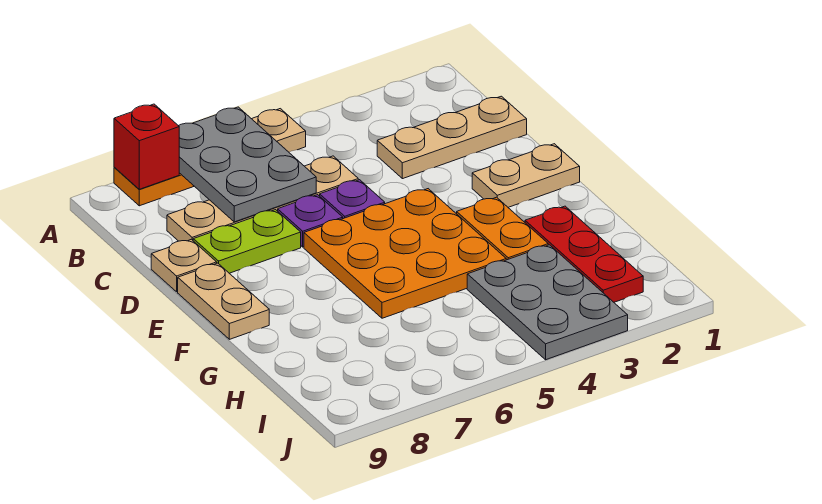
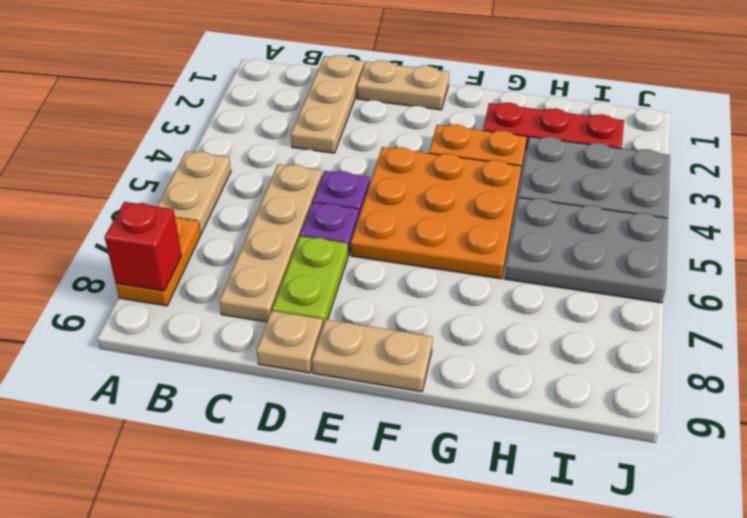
grey 2x3 plate [179,107,316,222] -> grey 2x3 plate moved to [505,198,668,303]
tan 1x2 plate [472,144,580,207] -> tan 1x2 plate turned to [357,60,449,110]

